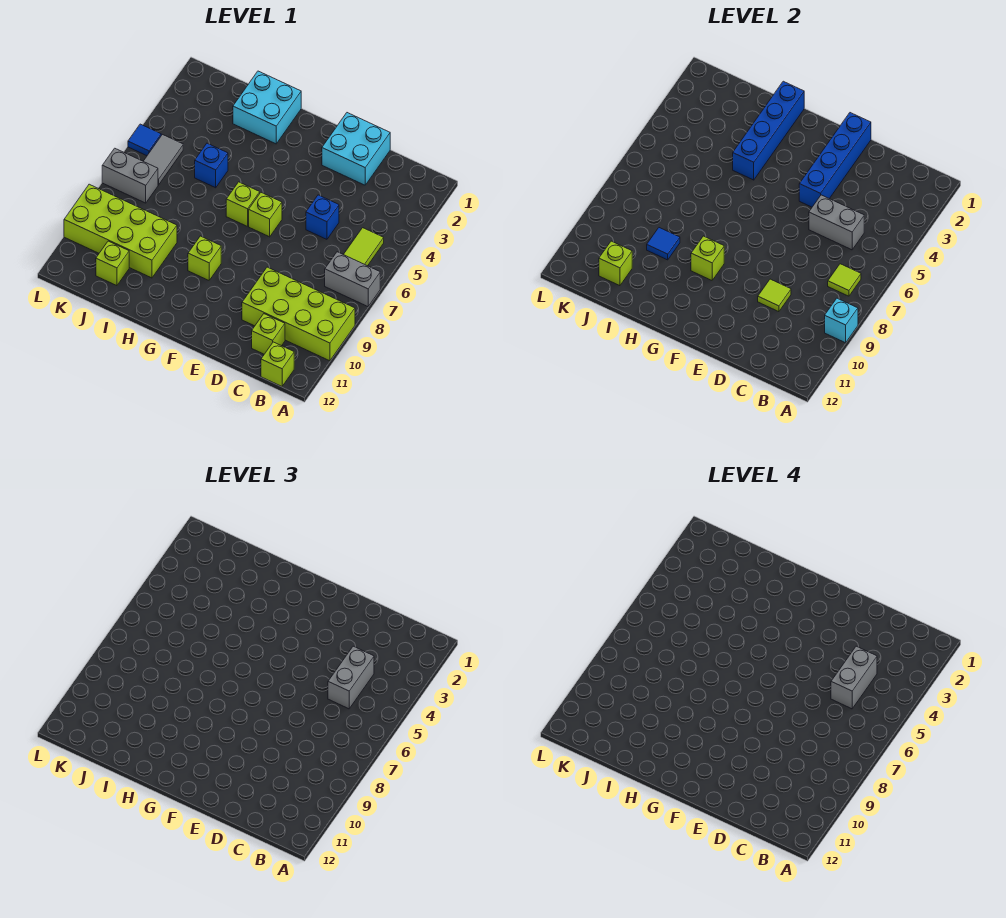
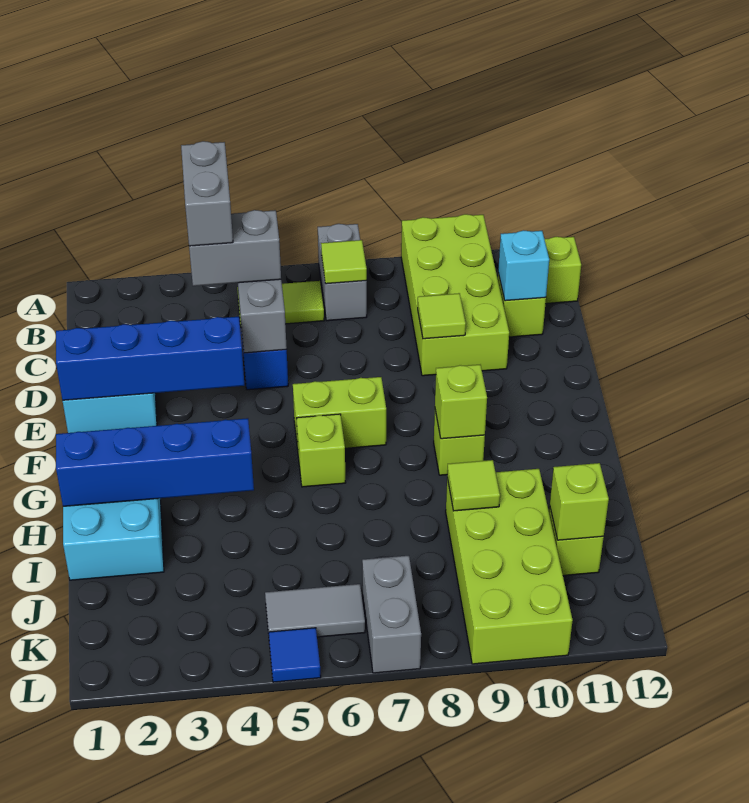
cyan 1x1 brick [825,298,858,343] -> cyan 1x1 brick moved to [498,230,549,301]
grey 1x2 brick [831,646,877,709] -> grey 1x2 brick turned to [181,141,233,246]
lime 1x1 brick [249,193,282,237] -> lime 1x2 brick [293,377,386,449]
blue 1x1 brick [195,143,228,188] -> none
blue 1x1 tile [647,228,680,260] -> lime 1x1 tile [447,460,500,511]

